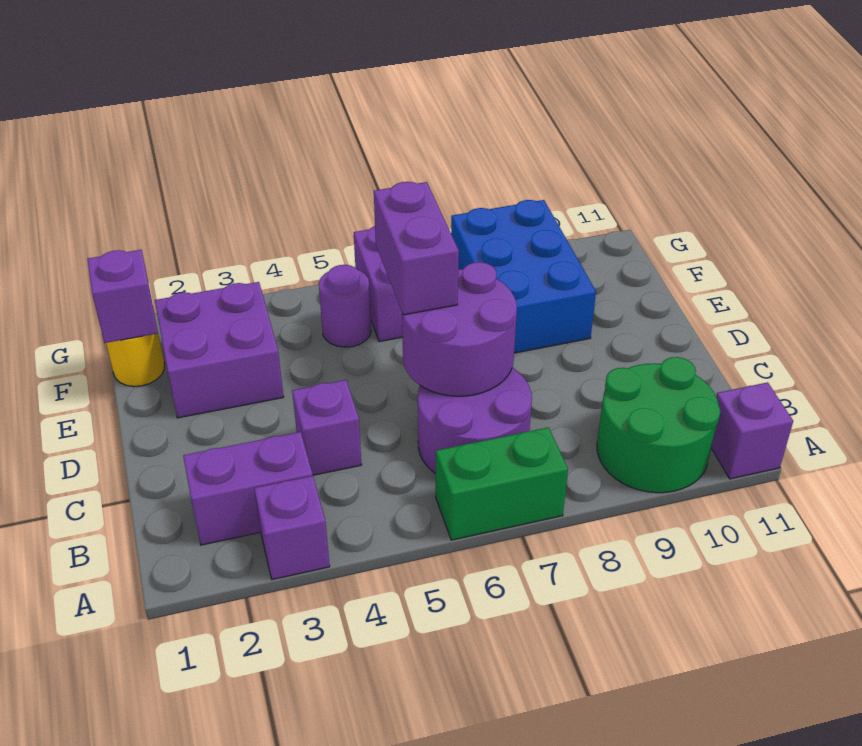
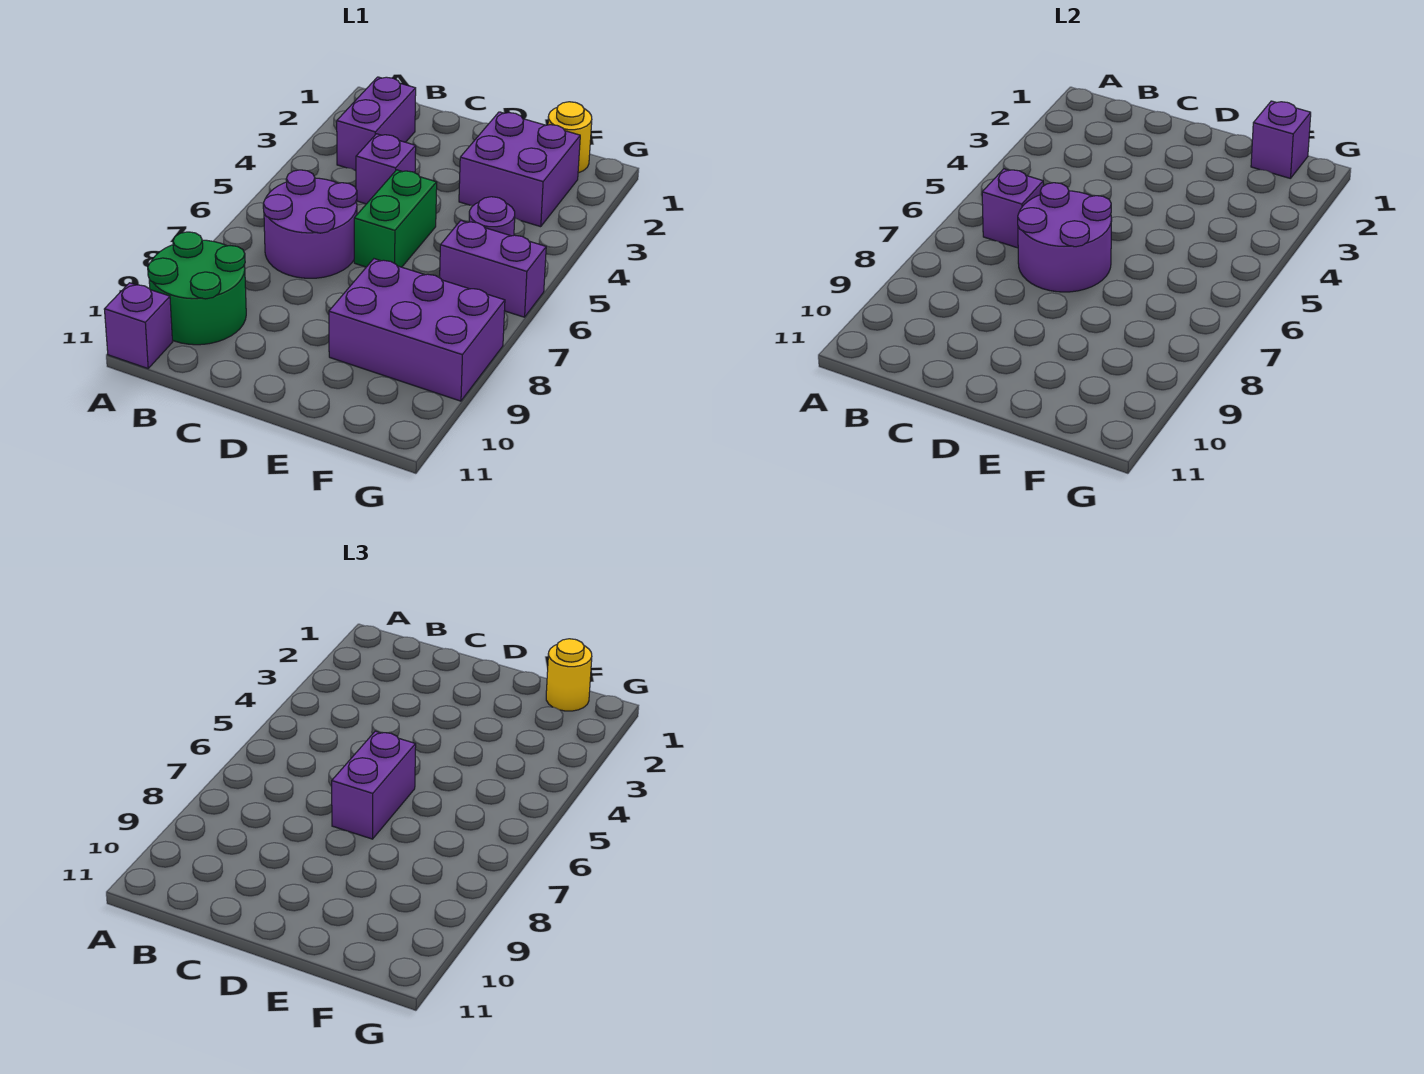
purple 1x1 brick [254,476,330,580] -> purple 1x1 brick moved to [982,169,1043,248]
green 1x2 brick [436,427,568,540] -> green 1x2 brick moved to [354,170,437,267]
purple 1x2 brick [374,182,459,315] -> purple 1x2 brick turned to [332,731,416,839]
blue 2x3 brick [451,200,596,353] -> purple 2x3 brick [329,259,505,401]
none -> yellow 1x1 round brick [546,639,592,711]

